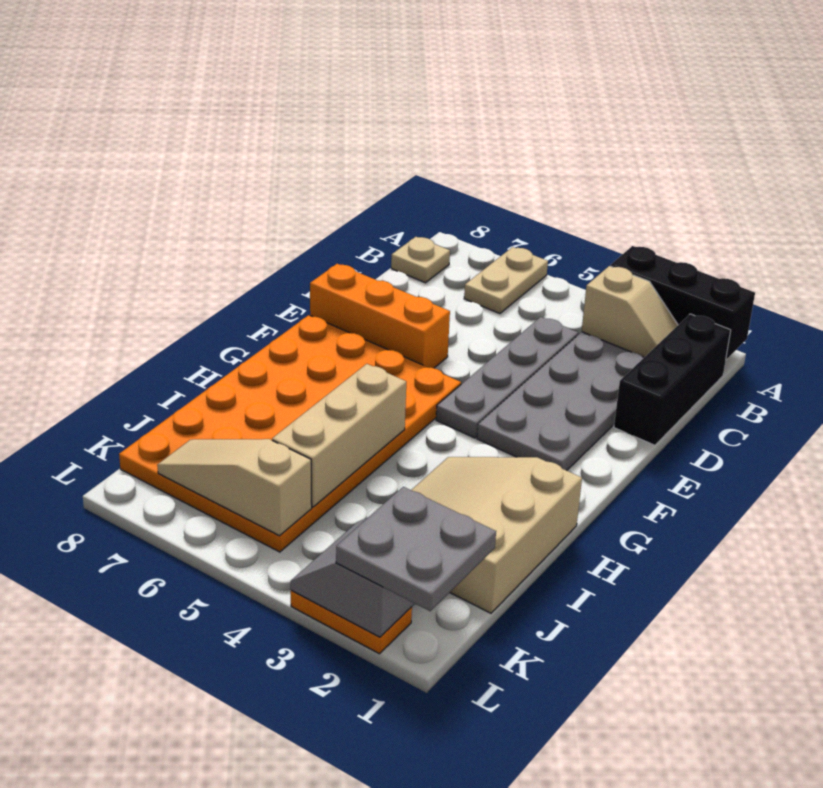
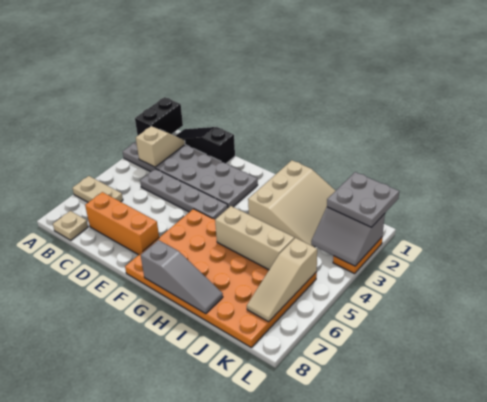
black 1x3 brick [610,246,755,359] -> black 1x2 brick [135,97,183,136]
black 1x3 brick [614,314,731,445] -> black 1x3 slope [176,127,235,163]
orange 1x3 brick [310,264,450,368] -> orange 1x3 brick turned to [85,192,159,255]
none -> grey 1x3 slope [141,240,223,314]
tan 3x3 slope [412,457,582,613] -> tan 3x3 slope turned to [248,160,335,247]

